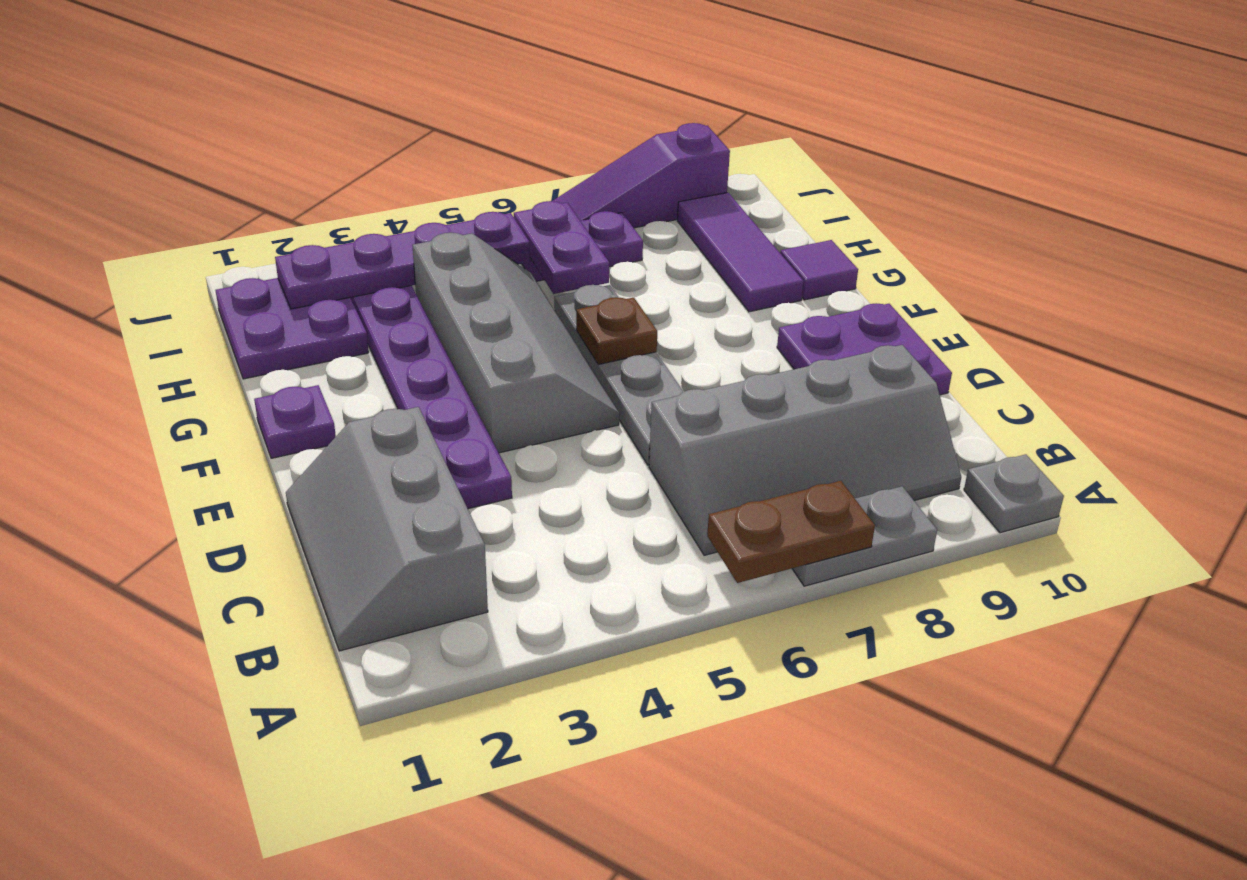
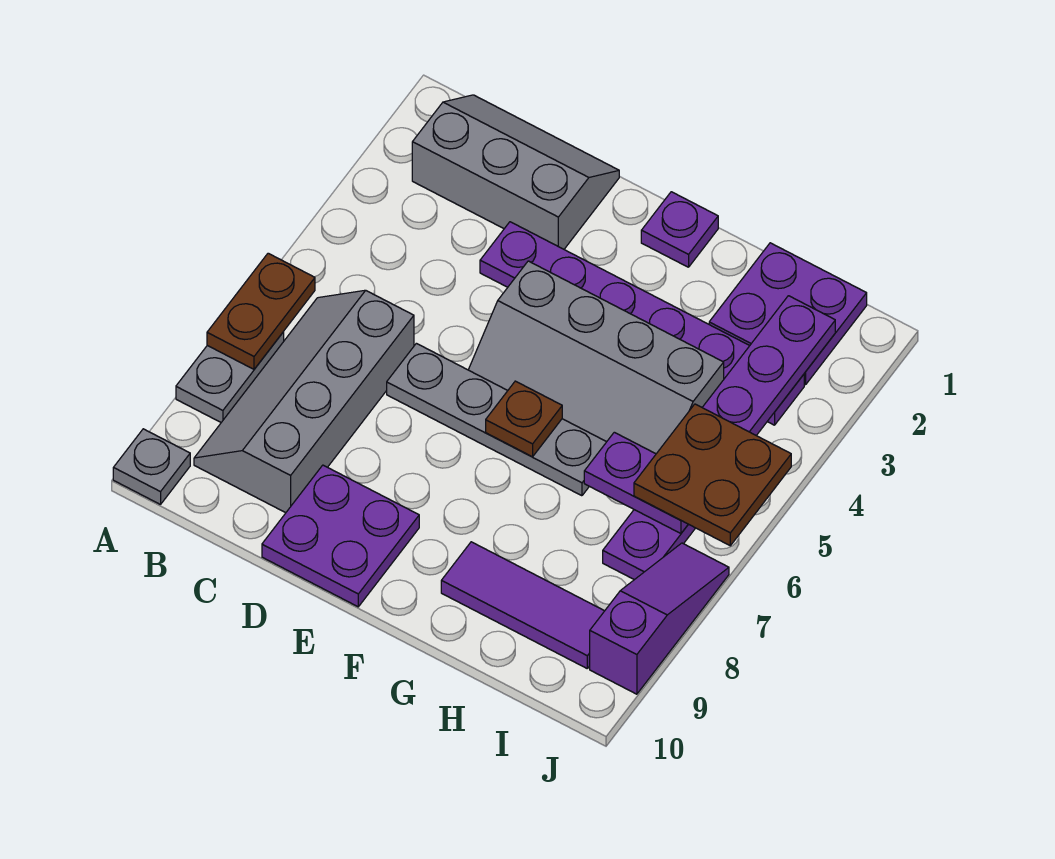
purple 1x1 tile [780,240,858,300] -> none
none -> brown 2x2 plate [634,404,791,546]

